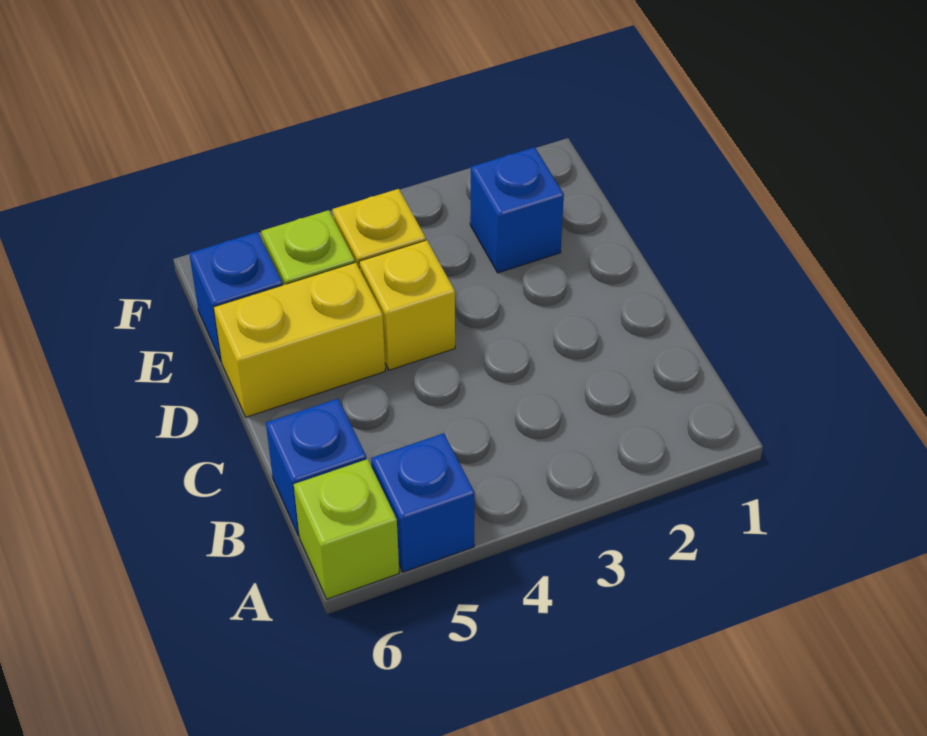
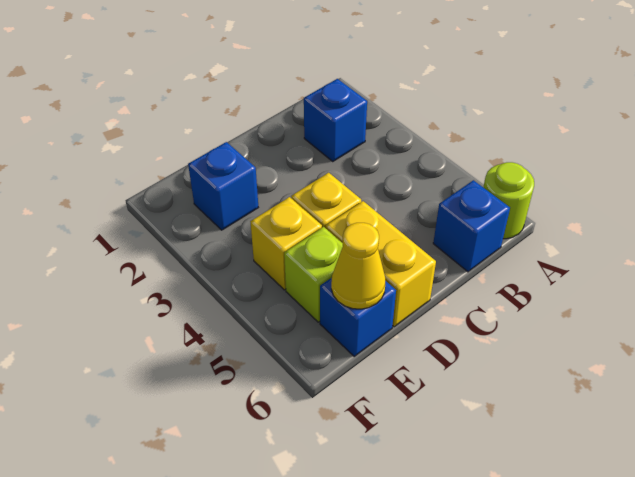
blue 1x1 brick [371,433,475,572] -> blue 1x1 brick moved to [304,79,367,161]
lime 1x1 brick [294,459,399,599] -> lime 1x1 round brick [483,162,534,239]
none -> yellow 1x1 cone [331,223,385,309]

